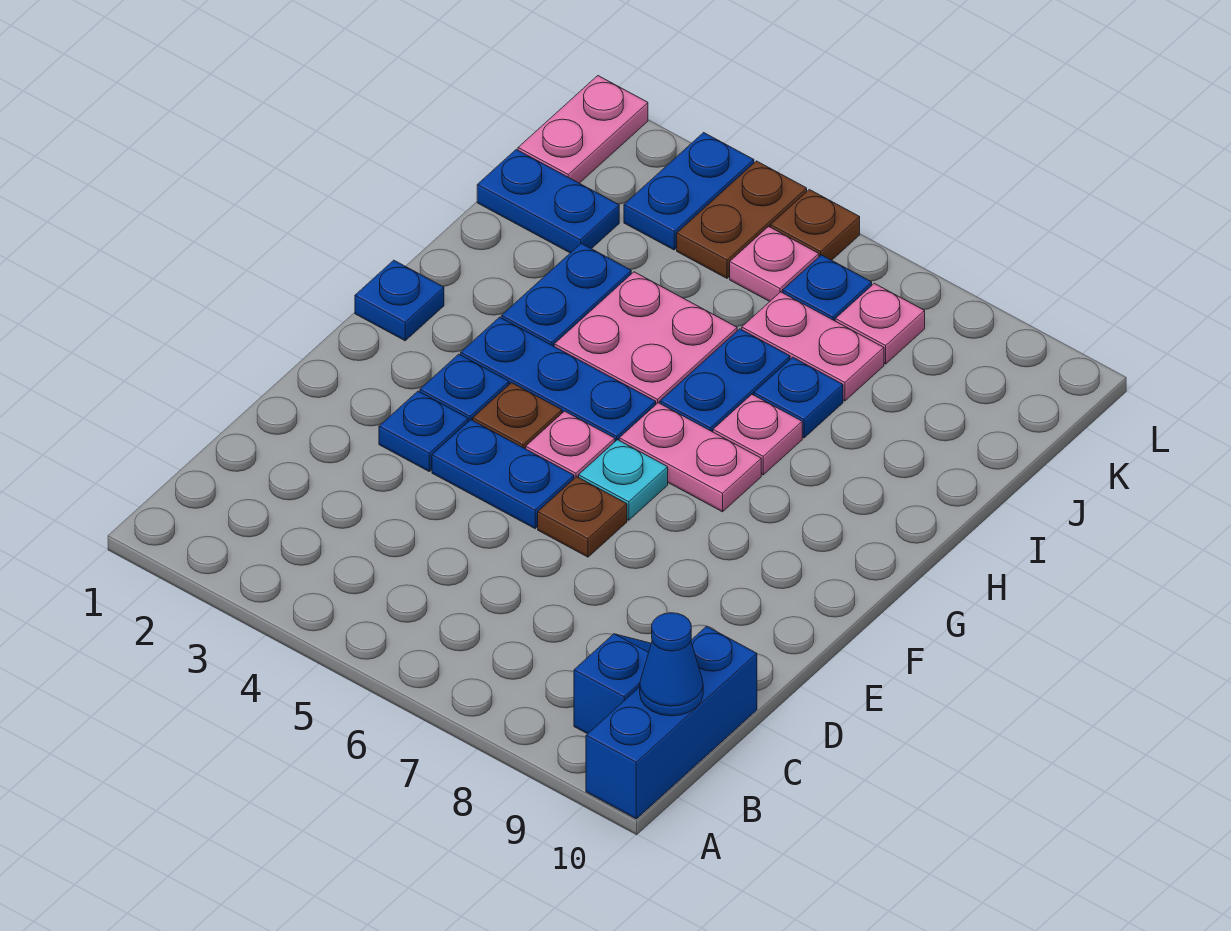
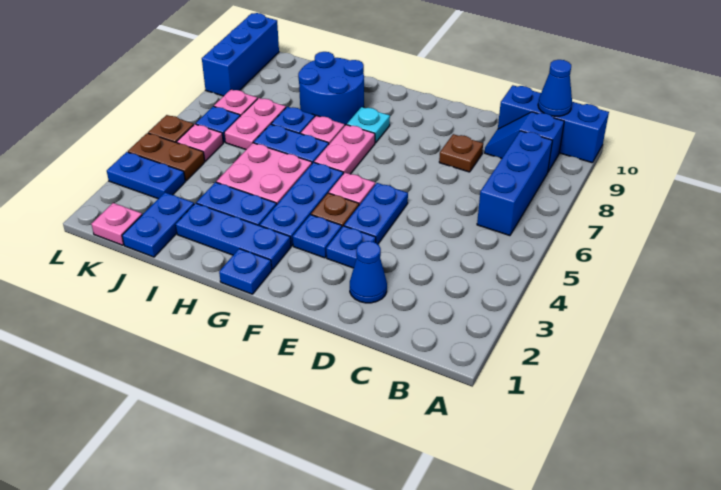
none -> blue 1x3 brick [477,131,552,236]
none -> blue 1x1 cone [350,241,387,303]
brown 1x1 plate [538,477,627,557] -> brown 1x1 plate moved to [439,134,483,172]
cyan 1x1 plate [579,440,668,520] -> cyan 1x1 plate moved to [347,107,390,143]
none -> blue 1x3 plate [176,203,291,270]
none -> blue 2x2 round brick [298,52,364,125]
pink 1x2 plate [518,76,648,183] -> pink 1x1 plate [91,203,142,245]
none -> blue 1x3 brick [202,13,279,96]

